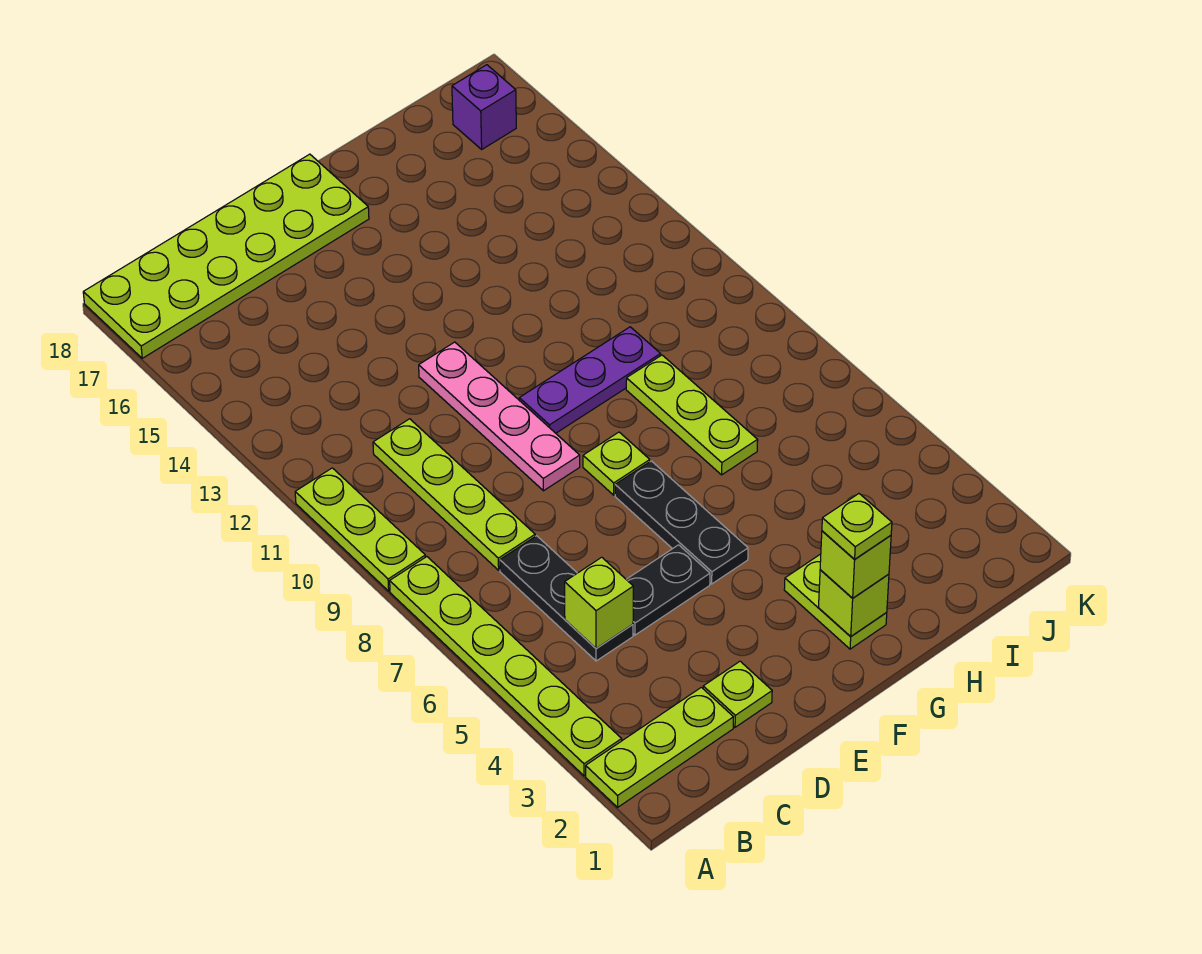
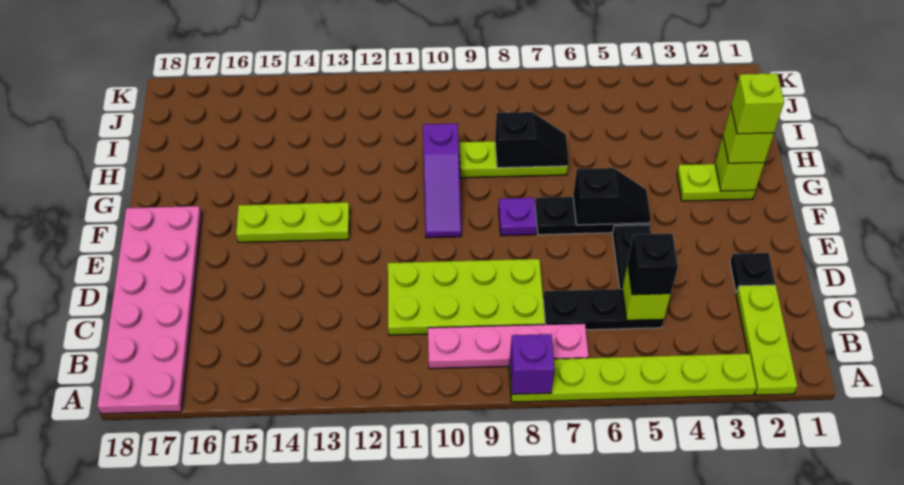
lime 1x3 plate [295,468,425,591] -> lime 1x3 plate moved to [236,202,350,242]
lime 2x6 plate [83,154,369,358] -> pink 2x6 plate [97,206,202,414]
none -> black 1x1 brick [628,234,678,295]
lime 1x4 plate [373,419,535,570] -> lime 2x4 plate [388,259,545,335]
lime 1x1 plate [703,661,772,727] -> black 1x1 plate [730,253,775,292]
pink 1x4 plate [419,342,580,491] -> pink 1x4 plate moved to [428,323,589,369]
none -> black 1x2 slope [573,168,651,225]
lime 1x1 plate [583,432,650,495] -> purple 1x1 plate [499,198,537,236]
purple 1x3 plate [519,327,661,433] -> purple 1x3 slope [423,123,461,238]
lime 1x1 plate [822,494,892,559] -> lime 1x1 brick [731,73,784,134]
none -> black 1x2 slope [495,112,569,168]
purple 1x1 brick [452,65,516,149] -> purple 1x1 brick moved to [510,334,555,394]

